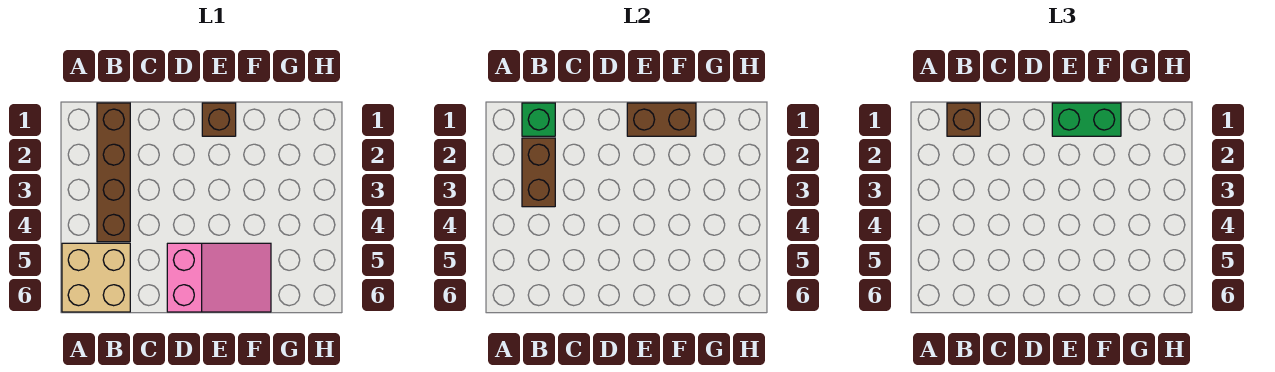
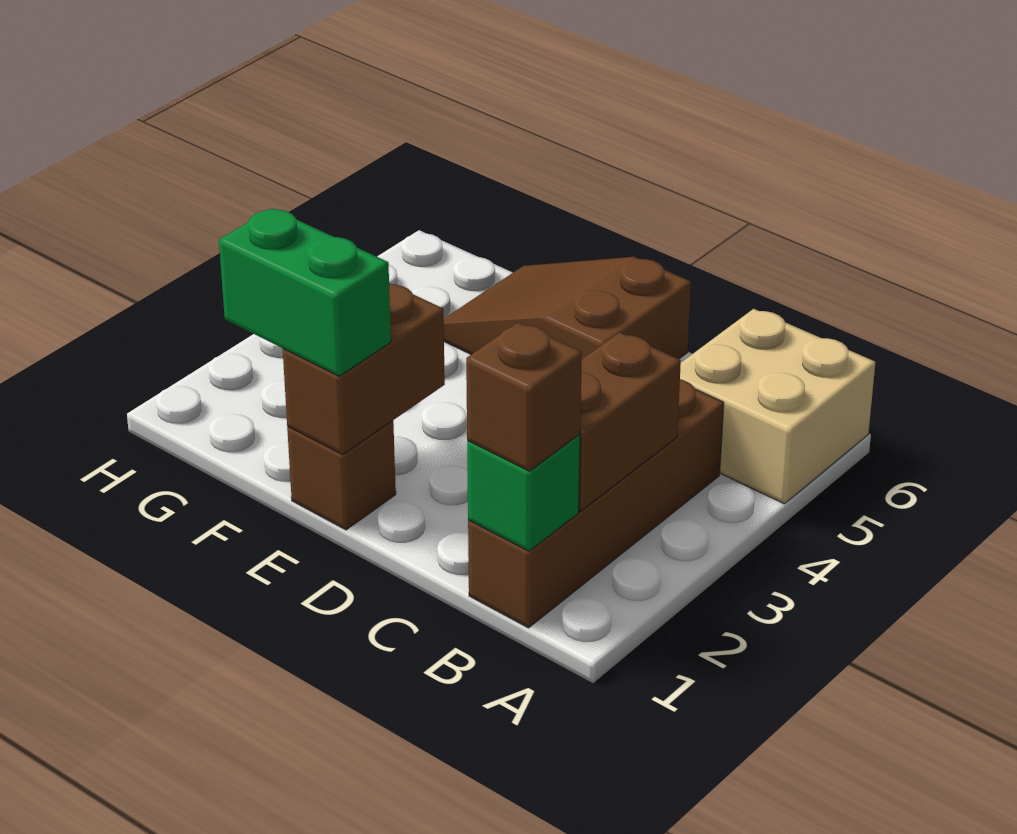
pink 2x3 slope [167,243,271,312] -> brown 2x3 slope [444,257,691,359]
brown 1x2 brick [627,103,696,136] -> brown 1x2 brick turned to [283,283,445,455]

